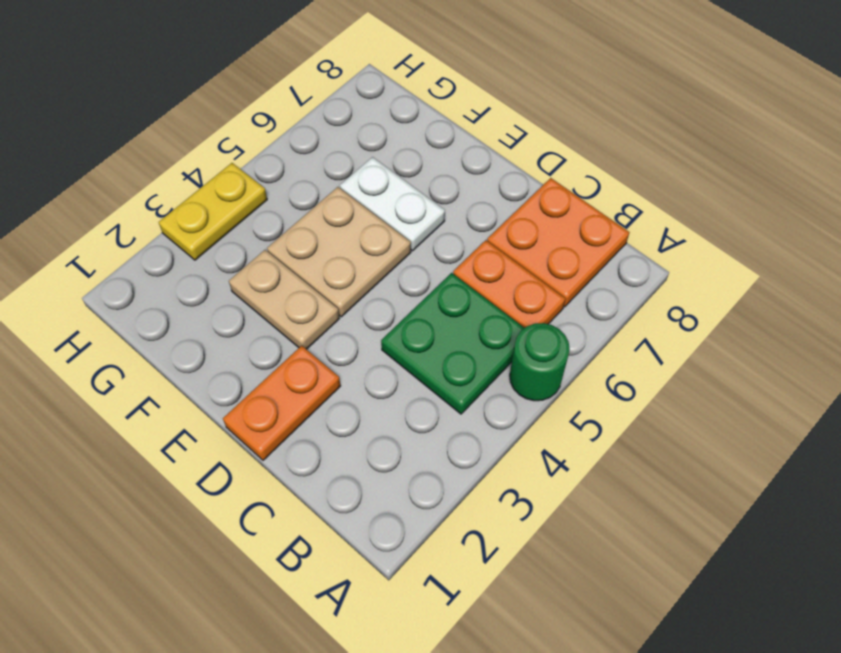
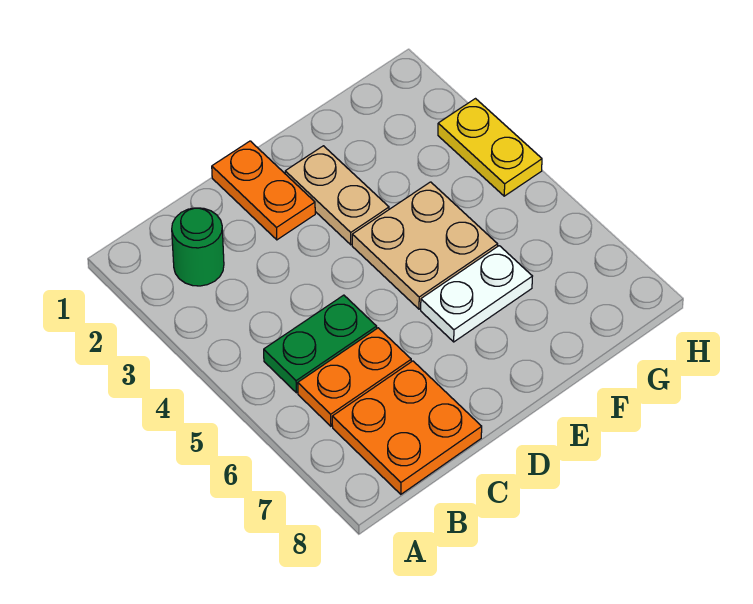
green 1x1 round brick [510,323,570,401] -> green 1x1 round brick moved to [172,208,224,286]
green 2x2 plate [381,273,524,414] -> green 1x2 plate [264,295,377,393]
tan 1x2 plate [229,250,340,349] -> tan 1x2 plate turned to [285,146,389,245]

